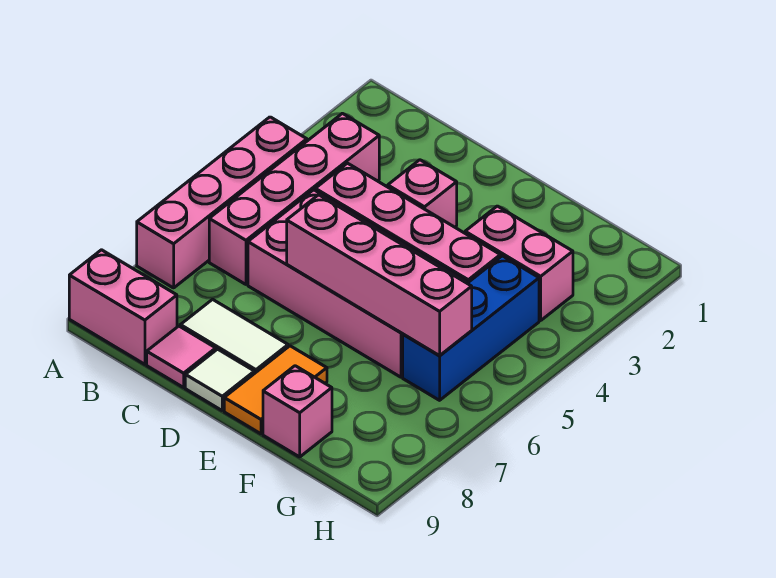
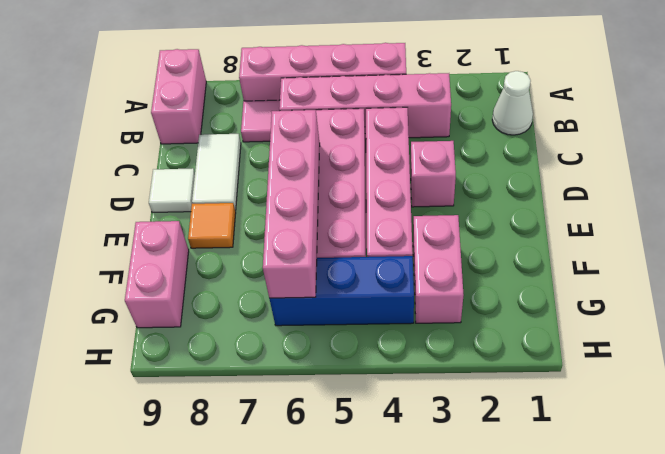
none -> white 1x1 cone [492,71,533,135]
pink 1x1 tile [147,326,216,387] -> pink 1x1 tile moved to [241,100,280,142]
orange 1x2 tile [224,346,327,434] -> orange 1x1 tile [188,203,236,248]
pink 1x1 brick [263,366,332,457] -> pink 1x2 brick [125,221,189,328]

